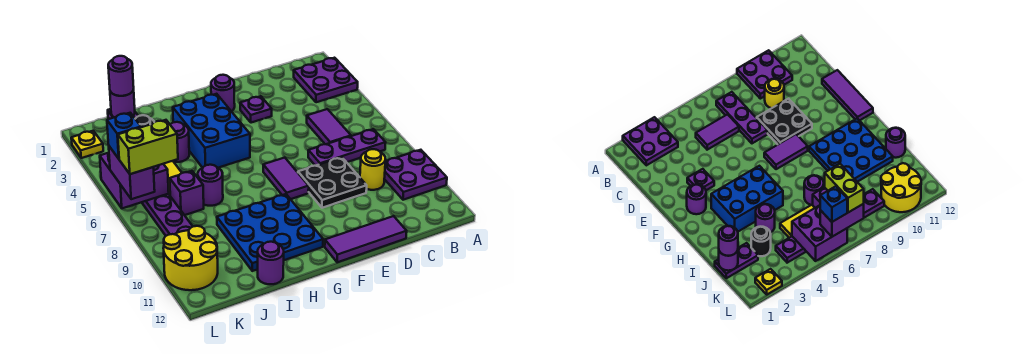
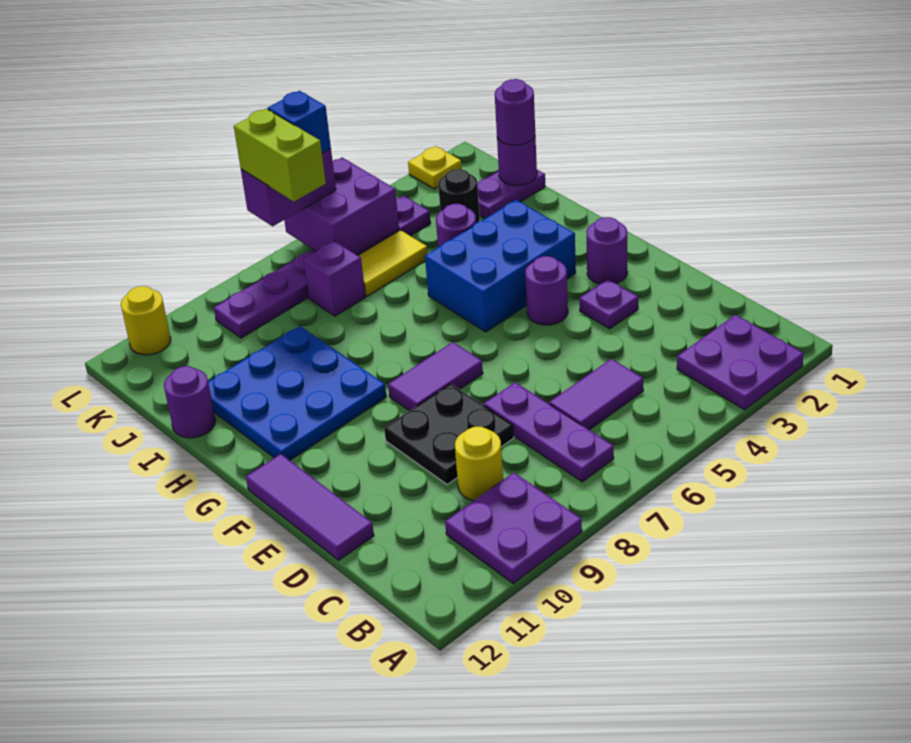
purple 1x1 round brick [198,165,223,206] -> purple 1x1 round brick moved to [525,256,568,325]
yellow 2x2 round brick [163,226,218,290] -> yellow 1x1 round brick [121,286,171,355]

